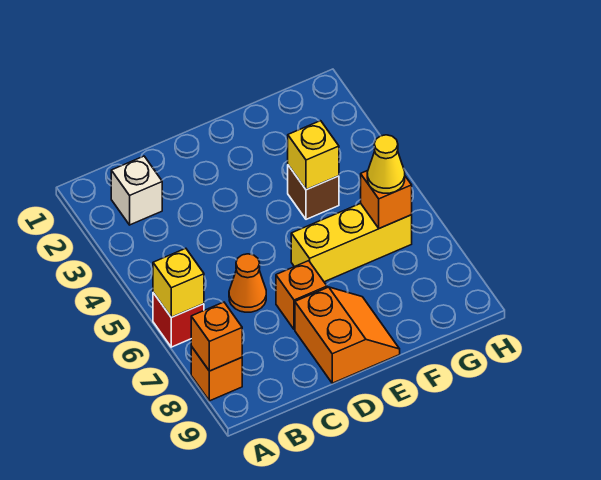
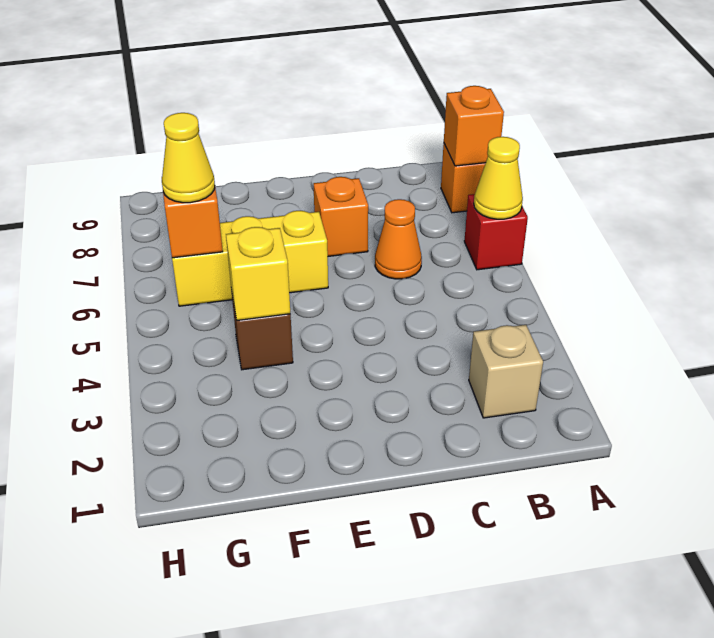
yellow 1x1 brick [153,248,204,317] -> yellow 1x1 cone [474,137,523,219]
white 1x1 brick [111,156,162,225] -> tan 1x1 brick [469,325,543,418]
orange 2x2 slope [295,287,400,383] -> none

